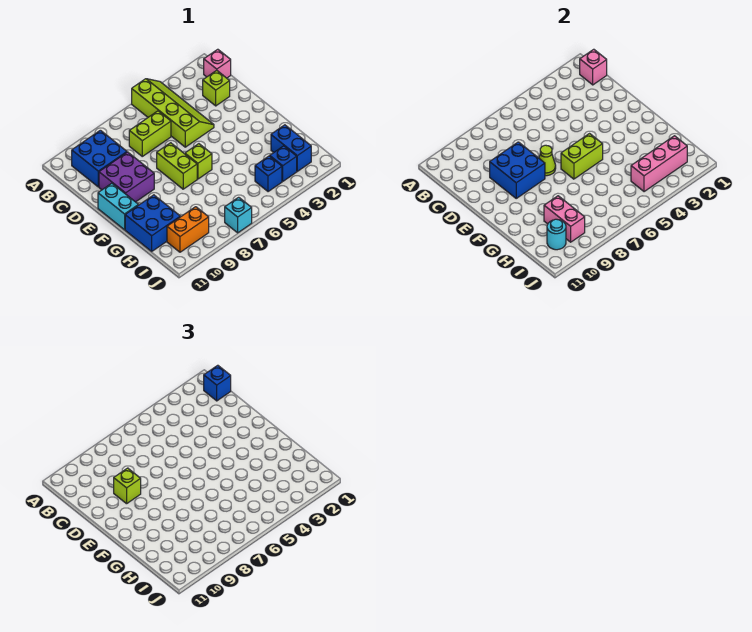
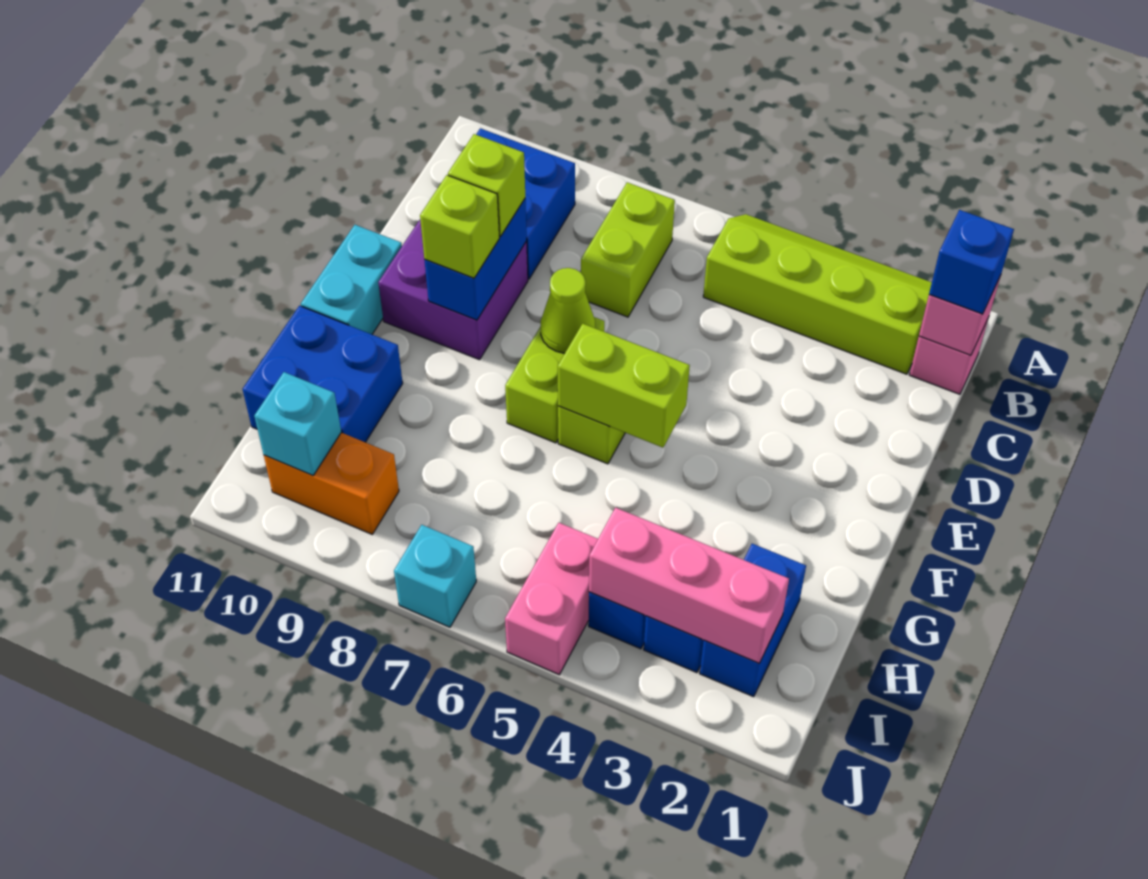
lime 2x4 slope [132,79,214,147] -> lime 2x4 slope turned to [703,214,932,374]
lime 1x1 brick [203,70,230,106] -> lime 1x1 brick moved to [420,175,500,278]
lime 1x2 brick [129,111,171,156] -> lime 1x2 brick turned to [581,182,675,317]
blue 2x2 brick [490,142,545,198] -> blue 1x2 brick [425,199,527,320]
pink 1x2 brick [544,196,585,242] -> pink 1x2 brick moved to [505,523,598,675]
cyan 1x1 round brick [547,219,566,250] -> cyan 1x1 brick [254,372,341,476]

